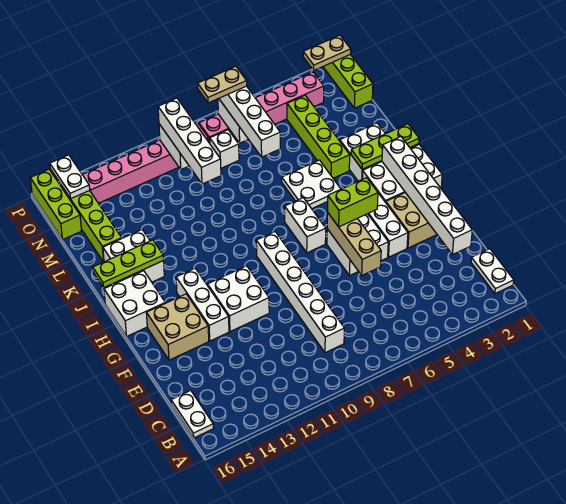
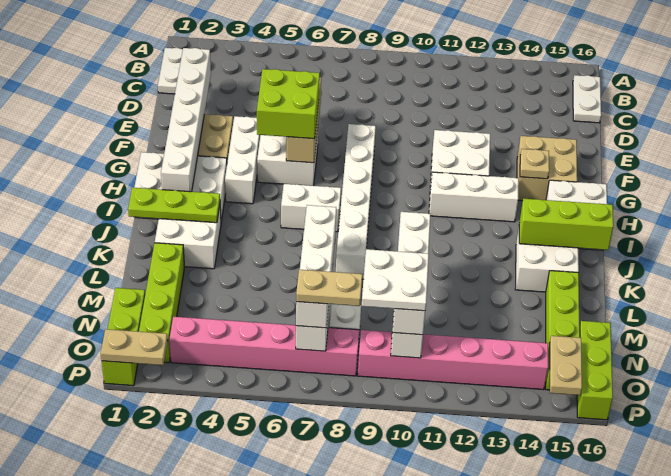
white 1x6 brick [256,232,344,353] -> white 1x6 brick moved to [336,124,376,279]
white 1x3 brick [176,269,229,341] -> white 1x3 brick turned to [429,172,519,222]
lime 1x2 brick [328,178,378,227] -> lime 2x2 brick [257,69,320,139]
none -> tan 1x1 plate [520,149,549,179]
white 1x2 brick [285,198,326,253] -> white 1x2 brick turned to [281,184,341,232]
white 2x2 plate [282,160,341,209] -> white 2x2 plate moved to [362,249,429,311]
lime 1x3 plate [93,240,164,288] -> lime 1x3 brick [519,199,613,250]
lime 1x4 brick [287,96,350,178] -> lime 1x4 brick moved to [139,243,185,363]
white 1x2 plate [50,155,90,199] -> tan 1x2 plate [550,336,582,395]

